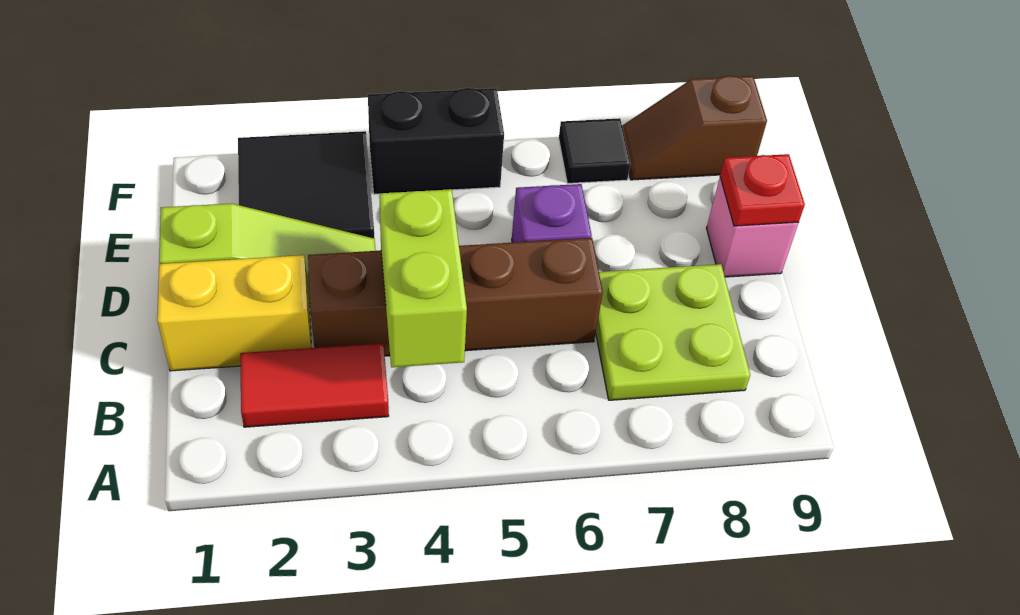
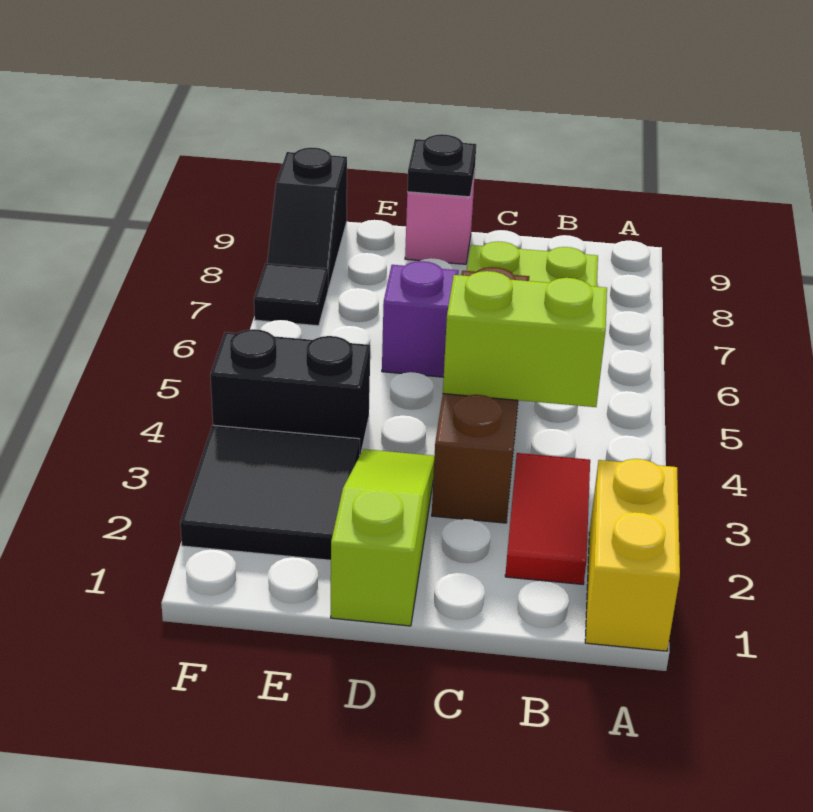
yellow 1x2 brick [157,255,311,371] -> yellow 1x2 brick moved to [585,459,680,651]
red 1x1 plate [720,154,805,226] -> black 1x1 plate [407,134,476,197]
black 1x2 brick [368,88,504,194] -> black 1x2 brick turned to [210,329,370,454]
brown 1x2 slope [622,76,767,180] -> black 1x2 slope [267,148,347,288]

